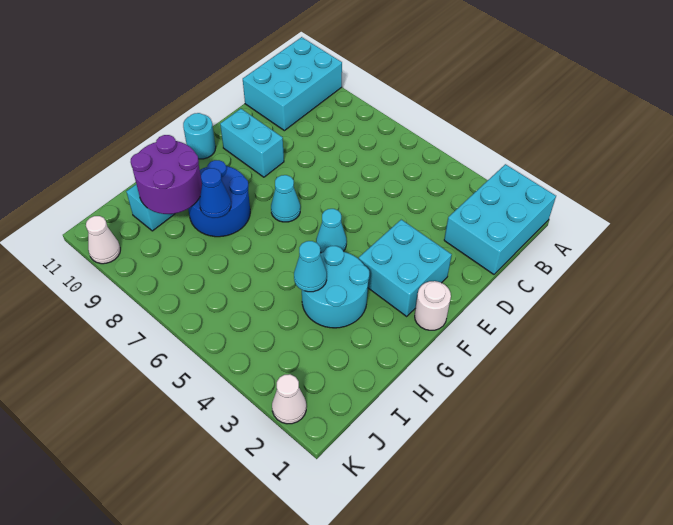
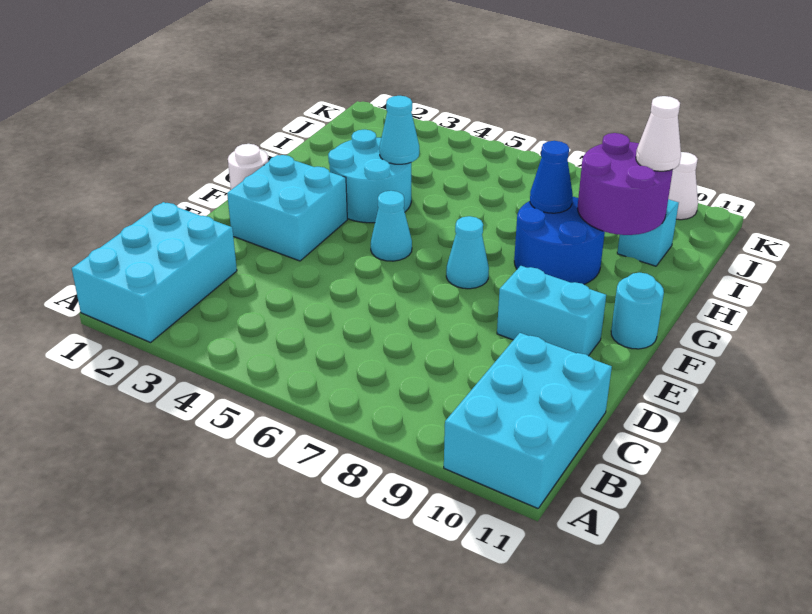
white 1x1 cone [272,374,306,424] -> white 1x1 cone moved to [636,96,681,171]

